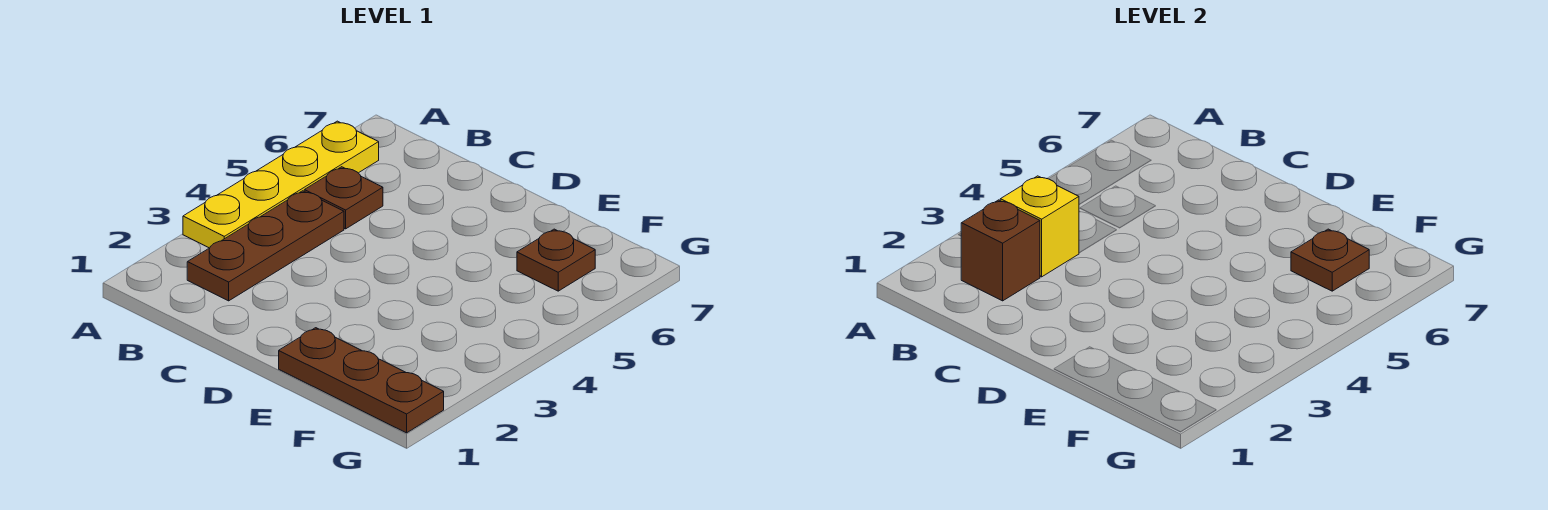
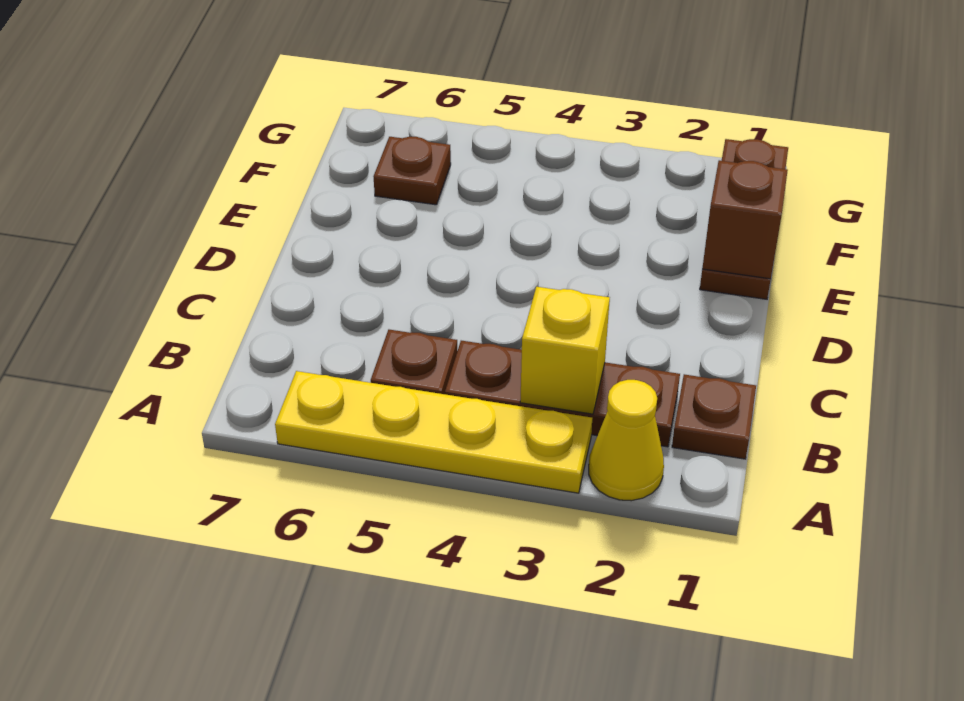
none -> yellow 1x1 cone [589,380,664,501]
brown 1x1 brick [961,200,1040,301] -> brown 1x1 brick moved to [702,160,788,279]
brown 1x1 plate [1291,229,1369,291] -> brown 1x1 plate moved to [672,374,756,459]

